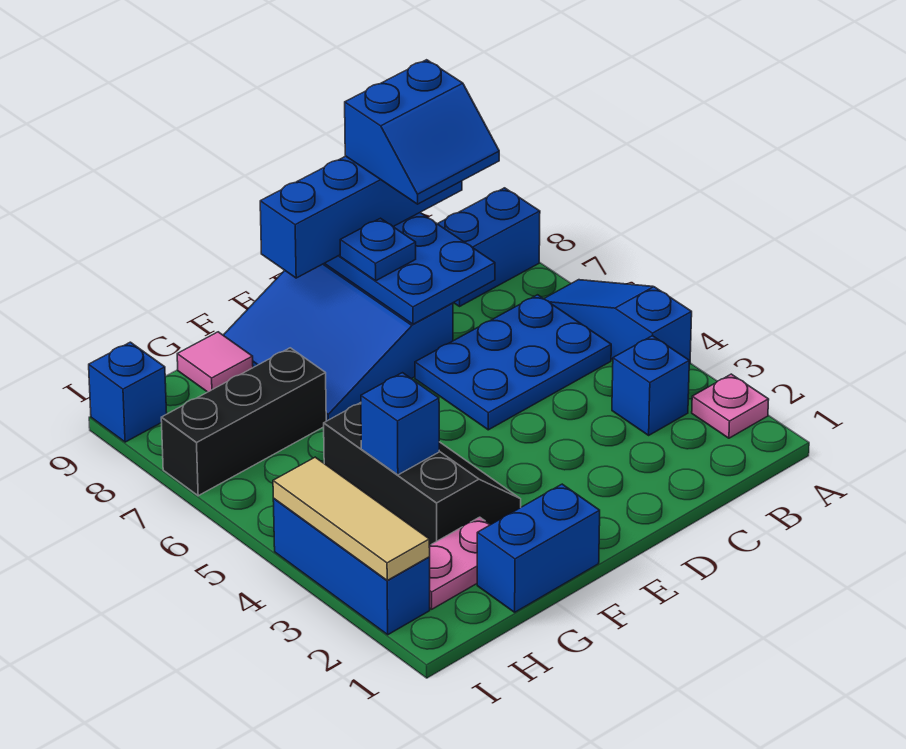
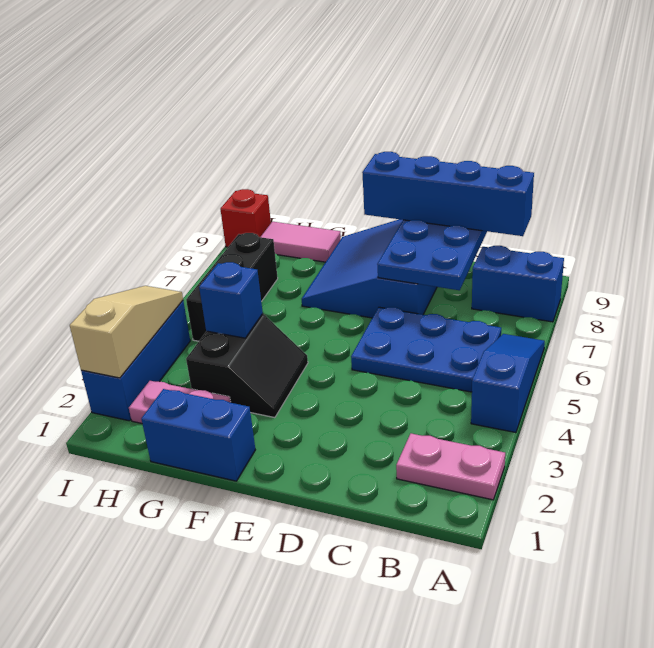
pink 1x1 plate [692,374,769,438] -> pink 1x2 plate [396,433,505,500]
blue 1x1 brick [612,336,689,435] -> none
blue 2x2 slope [345,60,499,204] -> none
blue 1x1 plate [340,218,416,281] -> none
black 2x3 slope [324,403,521,546] -> black 2x2 slope [186,314,308,418]
black 1x3 brick [161,348,326,496] -> black 1x3 brick turned to [186,233,278,341]
pink 1x1 tile [177,332,253,392] -> pink 1x2 tile [261,222,341,262]
tan 1x3 tile [273,457,430,580] -> tan 1x3 slope [70,286,183,378]
blue 1x1 brick [89,342,167,442] -> red 1x1 brick [220,189,271,247]

